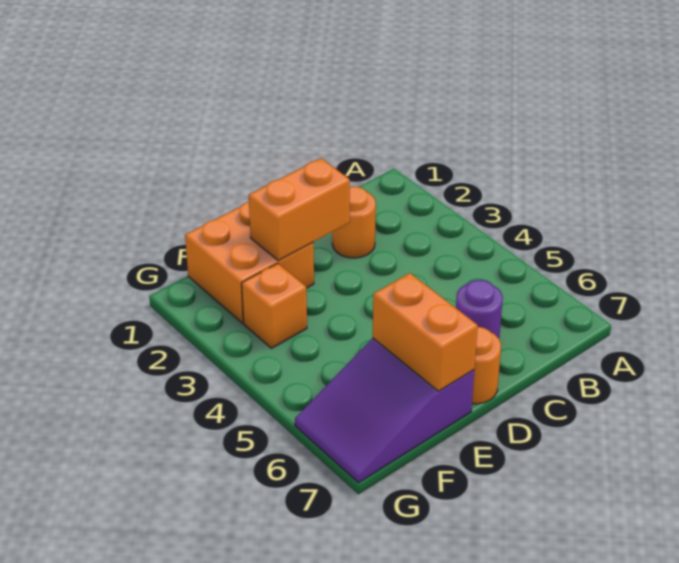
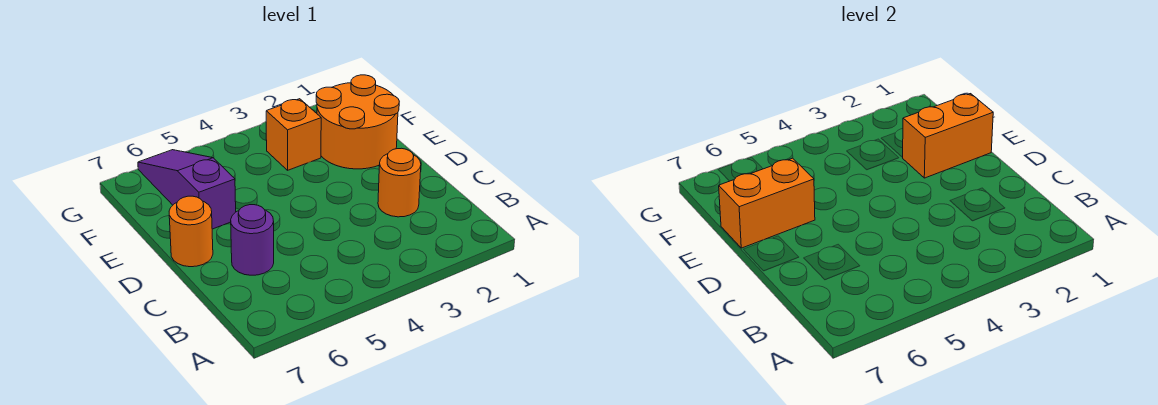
orange 1x2 brick [249,158,350,261] -> orange 1x2 brick turned to [902,94,993,178]
orange 2x2 brick [185,202,314,323] -> orange 2x2 round brick [316,75,399,169]
purple 2x3 slope [295,338,474,483] -> purple 1x3 slope [138,150,236,229]

